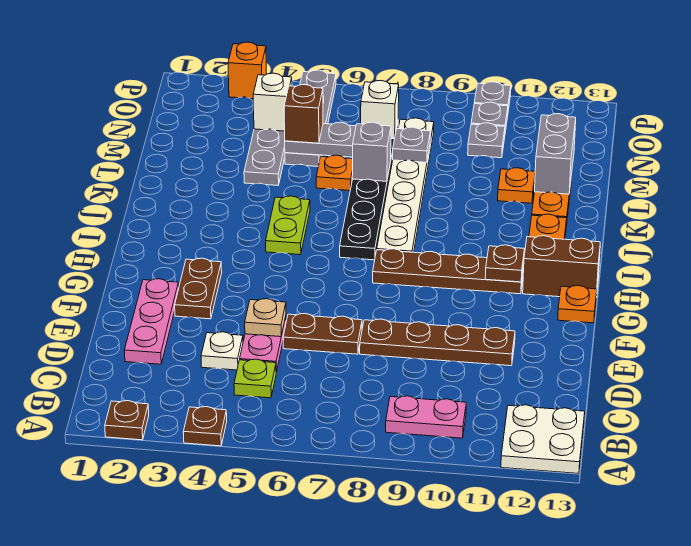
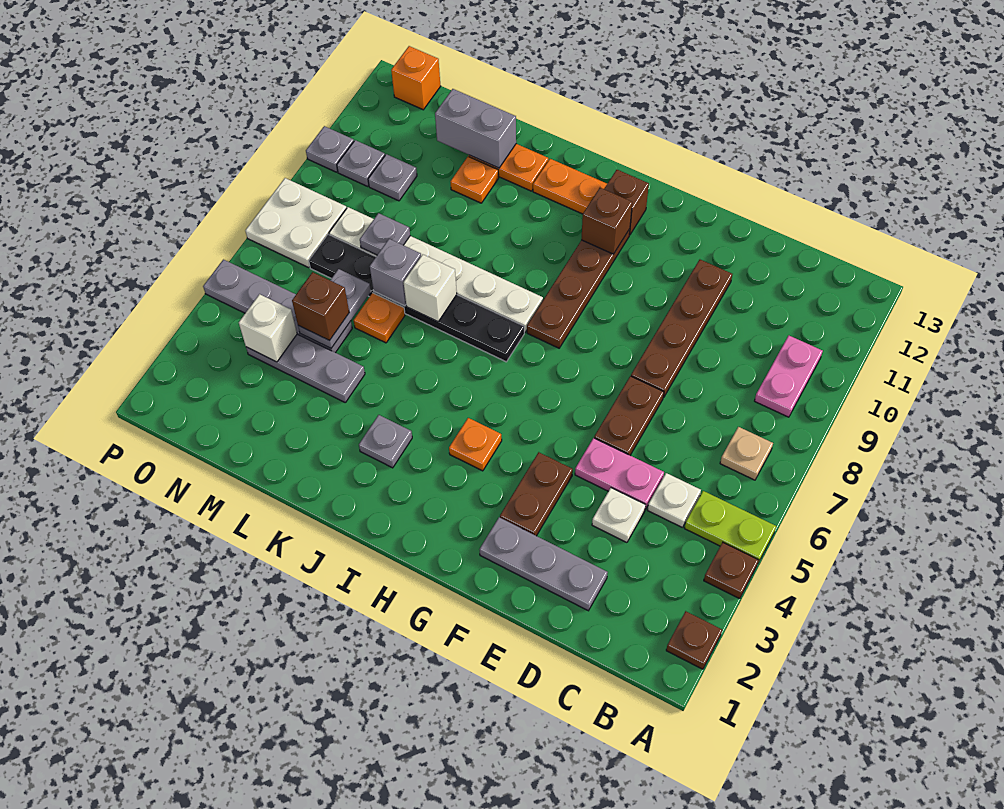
white 2x2 plate [501,405,585,474] -> white 2x2 plate moved to [245,178,347,268]
lime 1x1 plate [234,359,276,398] -> white 1x1 plate [648,473,701,528]
pink 1x3 plate [124,279,179,364] -> grey 1x3 plate [479,517,608,611]
tan 1x1 plate [245,299,286,337] -> tan 1x1 plate moved to [720,427,773,480]
brown 1x2 plate [175,258,222,319] -> brown 1x2 plate turned to [500,452,573,536]
orange 1x1 plate [558,286,597,323] -> orange 1x1 plate moved to [449,418,502,471]
brown 1x1 plate [485,245,525,282] -> brown 1x1 brick [581,188,632,254]
brown 1x2 brick [523,236,600,297] -> brown 1x1 brick [604,170,649,235]
lime 1x2 plate [266,196,310,255] -> lime 1x2 plate moved to [684,491,776,563]
none -> grey 1x1 plate [359,415,412,468]
white 1x1 brick [361,81,399,139] -> white 1x1 brick moved to [404,254,457,322]
orange 1x1 brick [228,42,267,99] -> orange 1x1 brick moved to [391,46,440,110]

